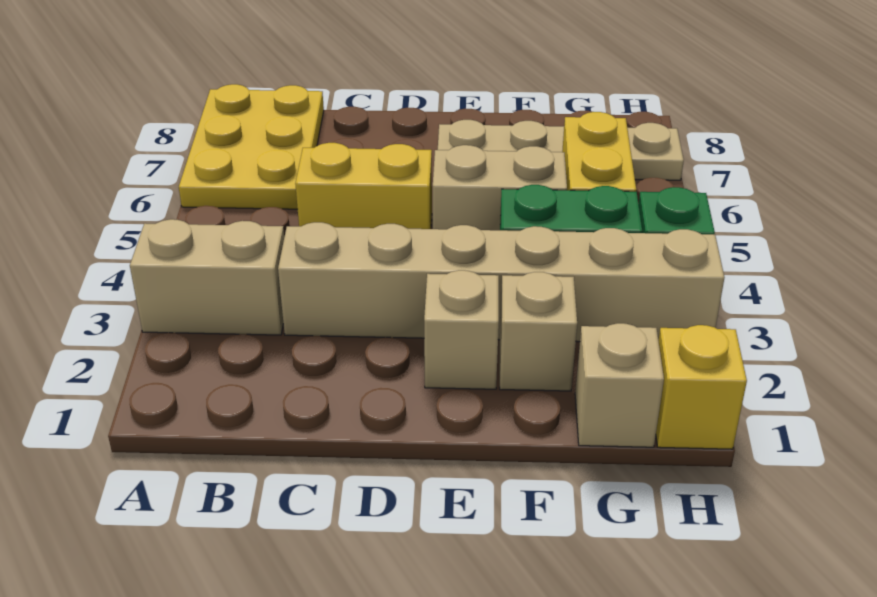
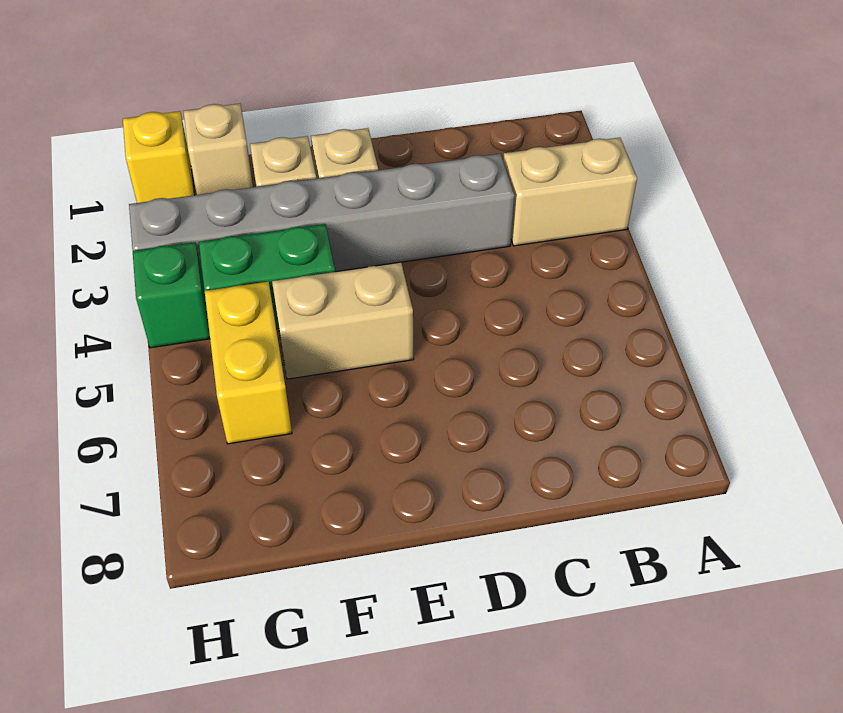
yellow 2x3 plate [179,84,324,209] -> none
tan 1x6 brick [278,222,724,342] -> grey 1x6 brick [129,154,515,275]
yellow 1x2 brick [295,143,432,229] -> none
tan 1x4 plate [438,120,684,180] -> none

